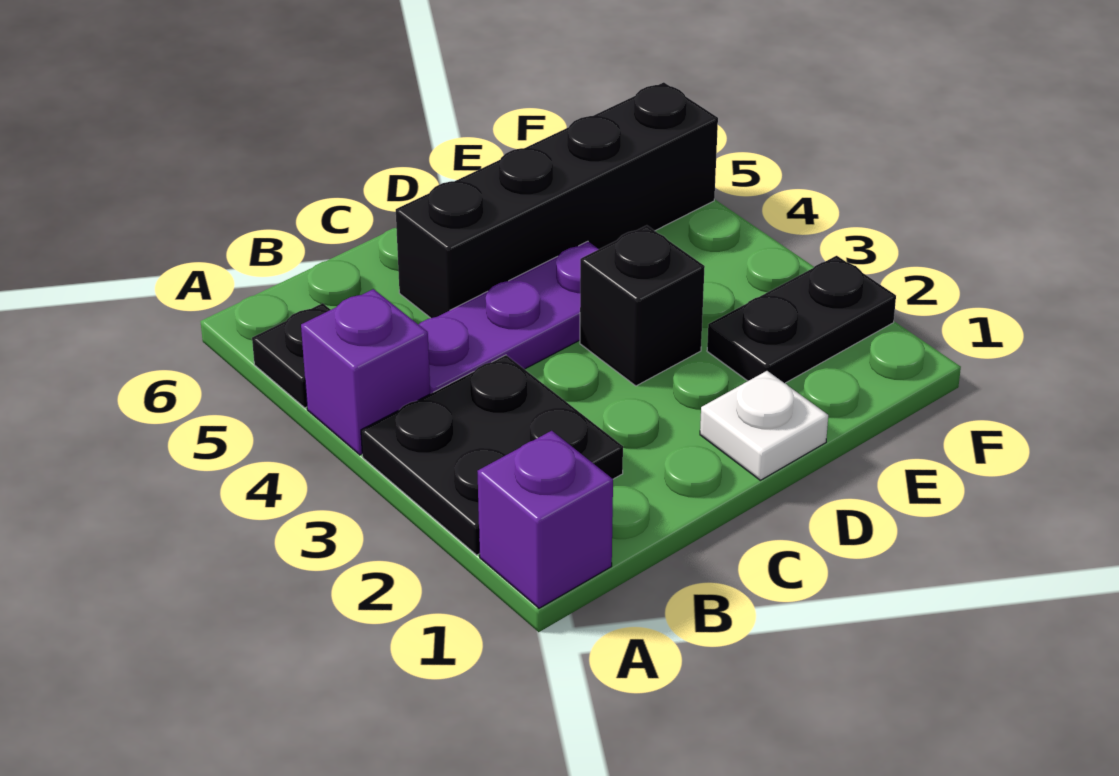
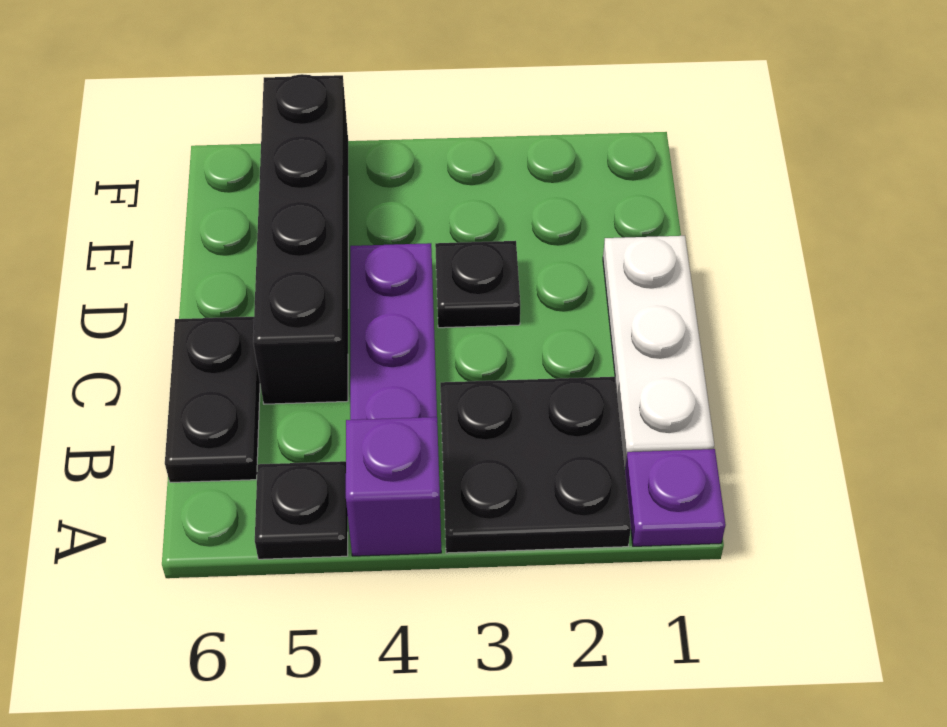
purple 1x1 brick [477,431,613,608] -> purple 1x1 plate [625,449,726,546]
white 1x1 plate [700,371,828,480] -> white 1x3 plate [603,236,714,467]
black 1x1 brick [580,225,705,386] -> black 1x1 plate [435,241,520,328]
black 1x2 plate [707,256,896,383] -> black 1x2 plate moved to [165,317,260,483]

